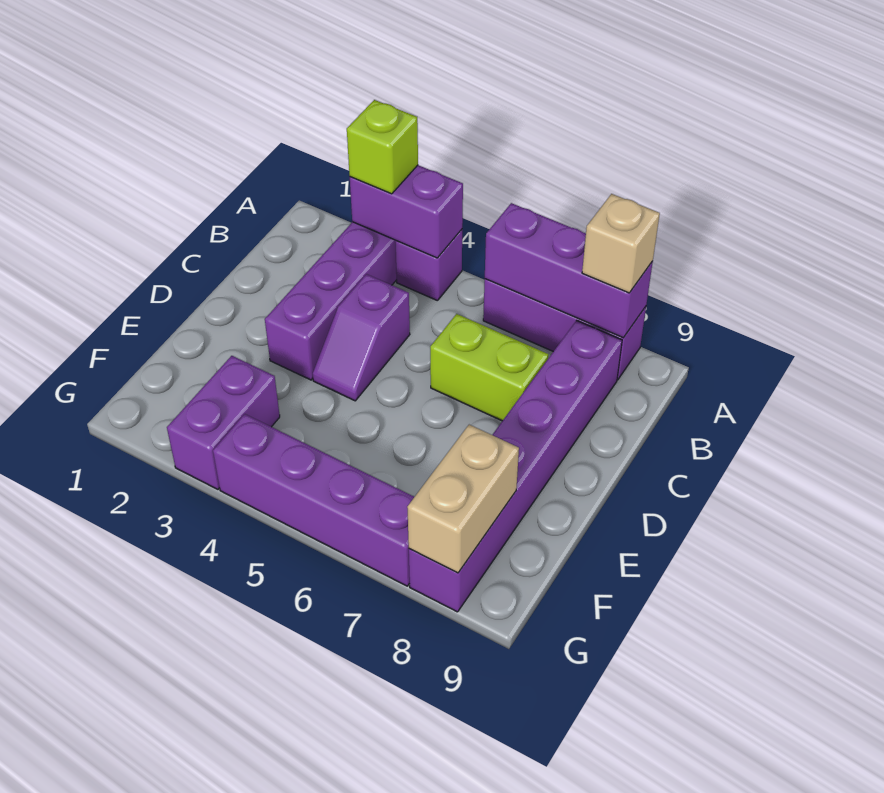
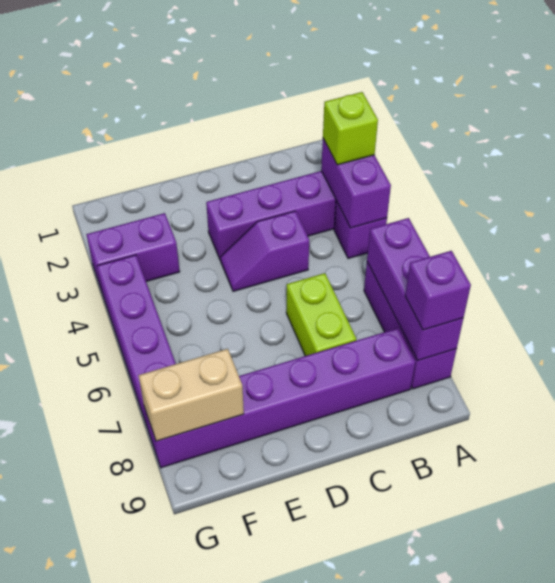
tan 1x1 brick [582,194,660,293] -> purple 1x1 brick [405,251,471,330]

